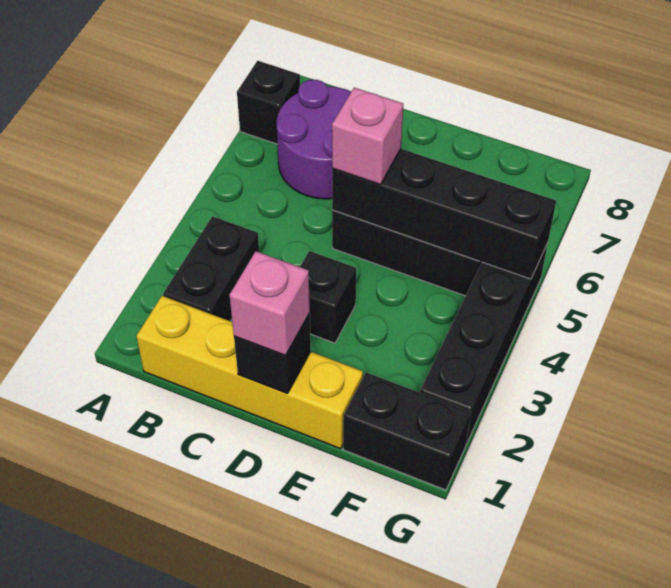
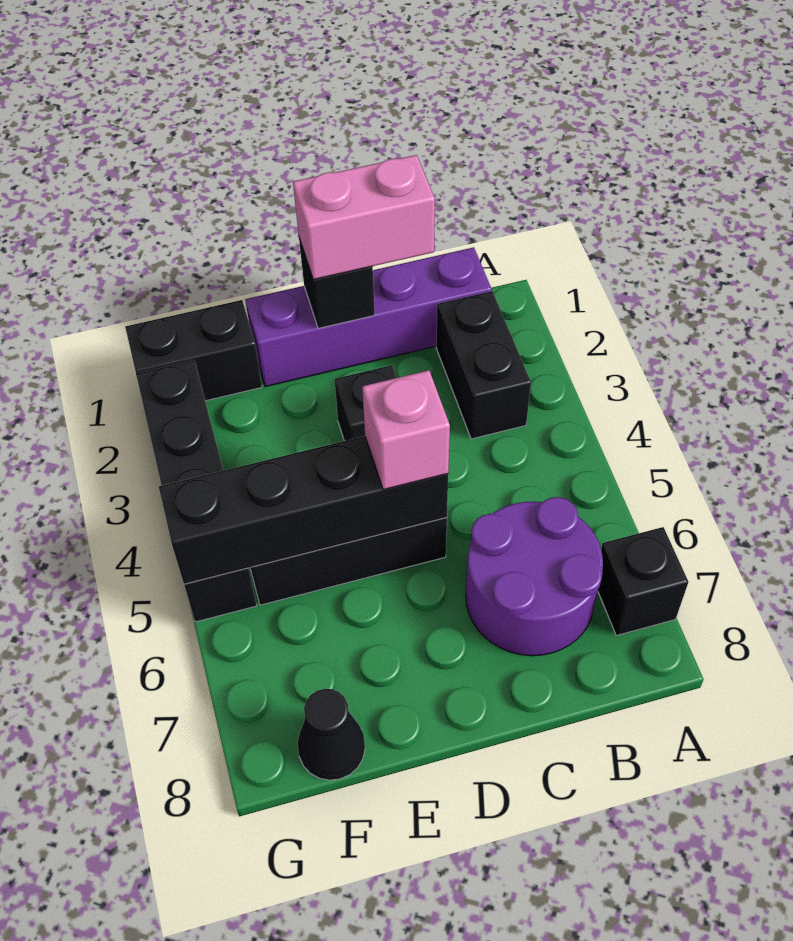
yellow 1x4 brick [136,296,363,449] -> purple 1x4 brick [245,247,492,387]
pink 1x1 brick [230,251,310,356] -> pink 1x2 brick [293,155,435,279]
none -> black 1x1 cone [298,689,365,780]

